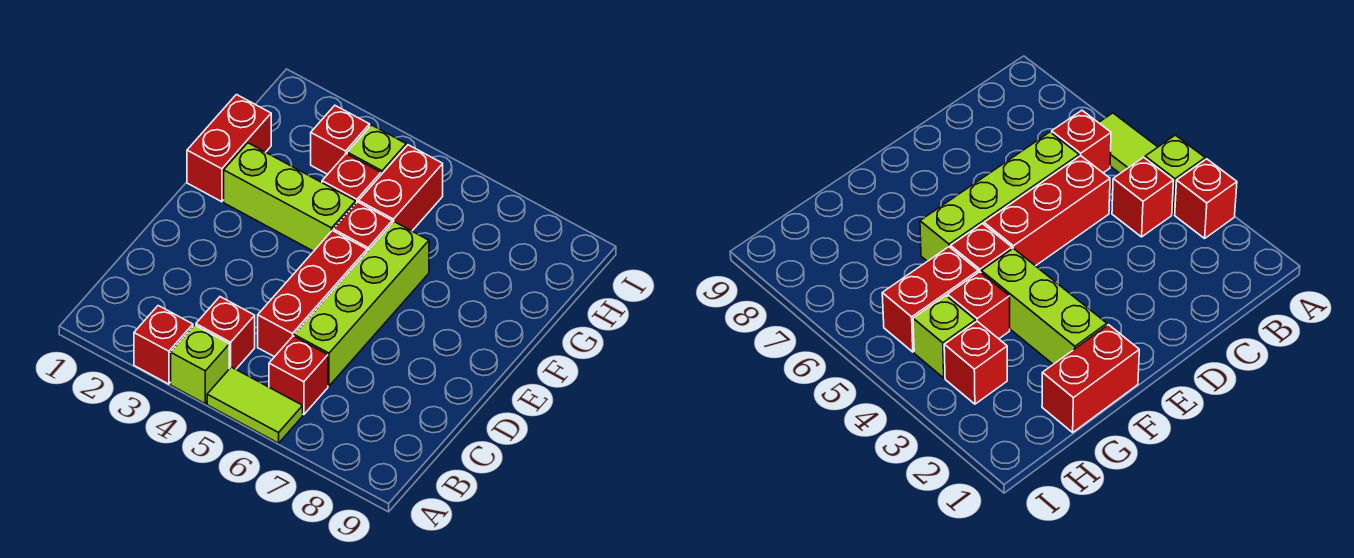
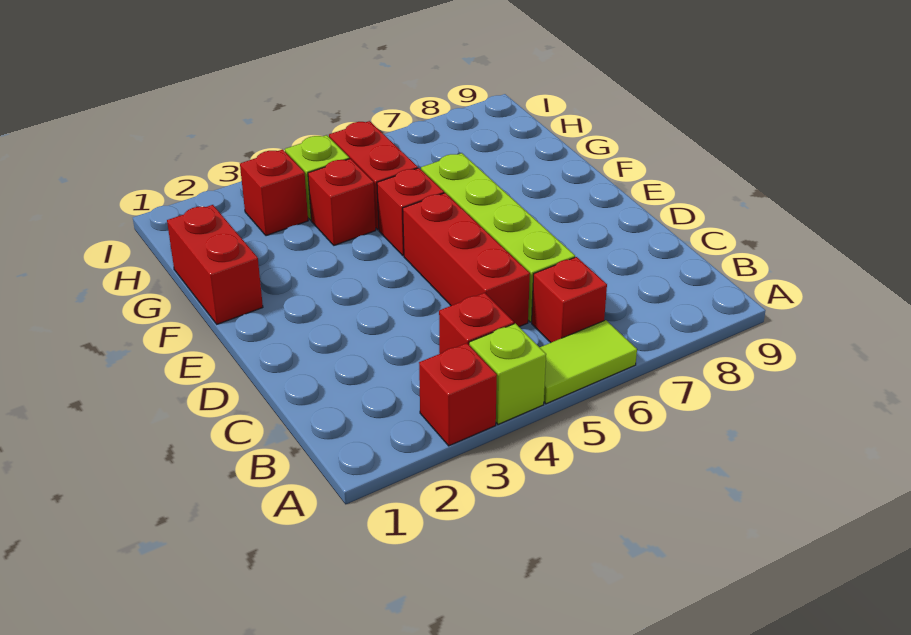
lime 1x3 brick [224,143,356,251] -> none

